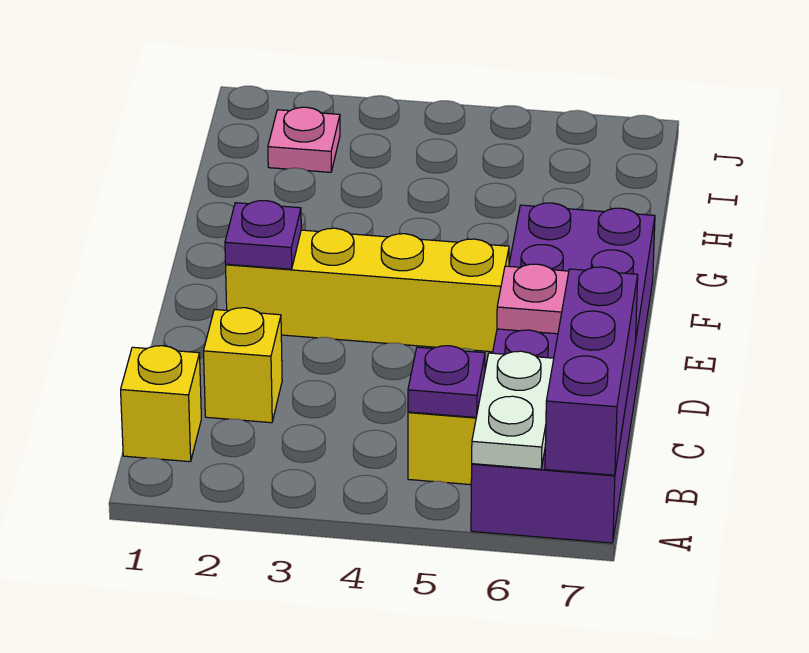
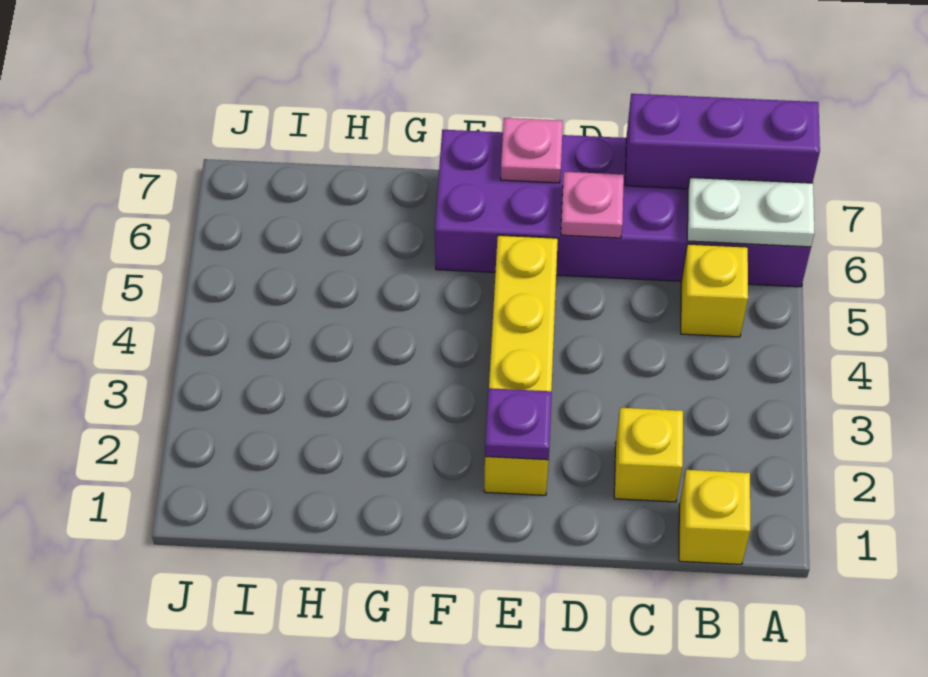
purple 1x1 plate [408,346,485,417] -> none
pink 1x1 plate [268,107,340,172] -> pink 1x1 plate moved to [501,118,563,183]

